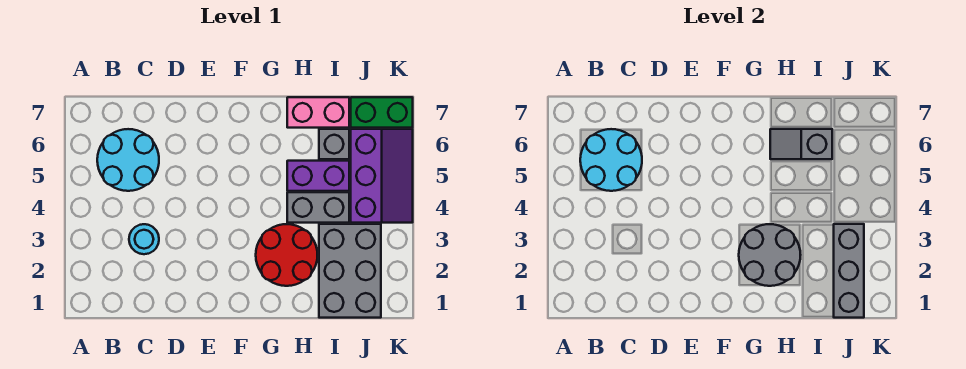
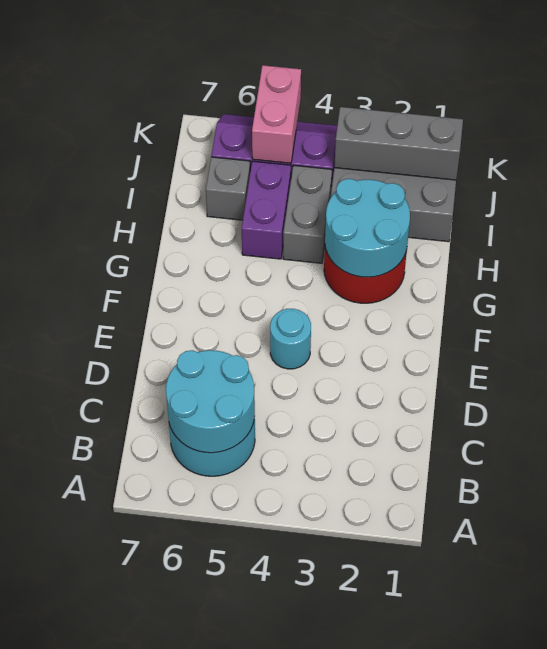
cyan 1x1 round brick [129,224,159,254] -> cyan 1x1 round brick moved to [270,309,311,369]
grey 2x2 round brick [739,224,800,286] -> cyan 2x2 round brick [325,179,410,277]
grey 1x2 slope [770,129,832,159] -> none
pink 1x2 brick [287,97,349,128] -> pink 1x2 brick moved to [252,65,301,163]
green 1x2 brick [351,97,413,128] -> none

